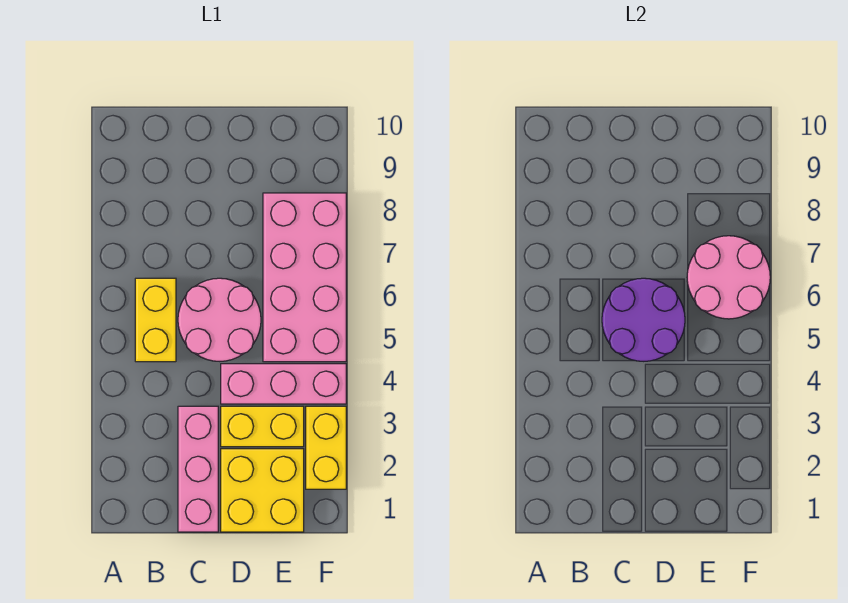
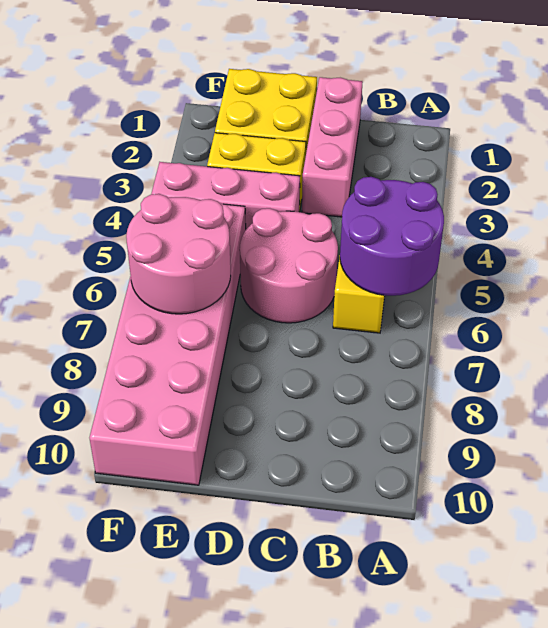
purple 2x2 round brick [602,278,685,361] -> purple 2x2 round brick moved to [340,177,444,296]
pink 2x4 brick [263,193,346,362] -> pink 2x6 brick [90,203,246,485]
yellow 1x2 brick [306,406,346,489] -> none

